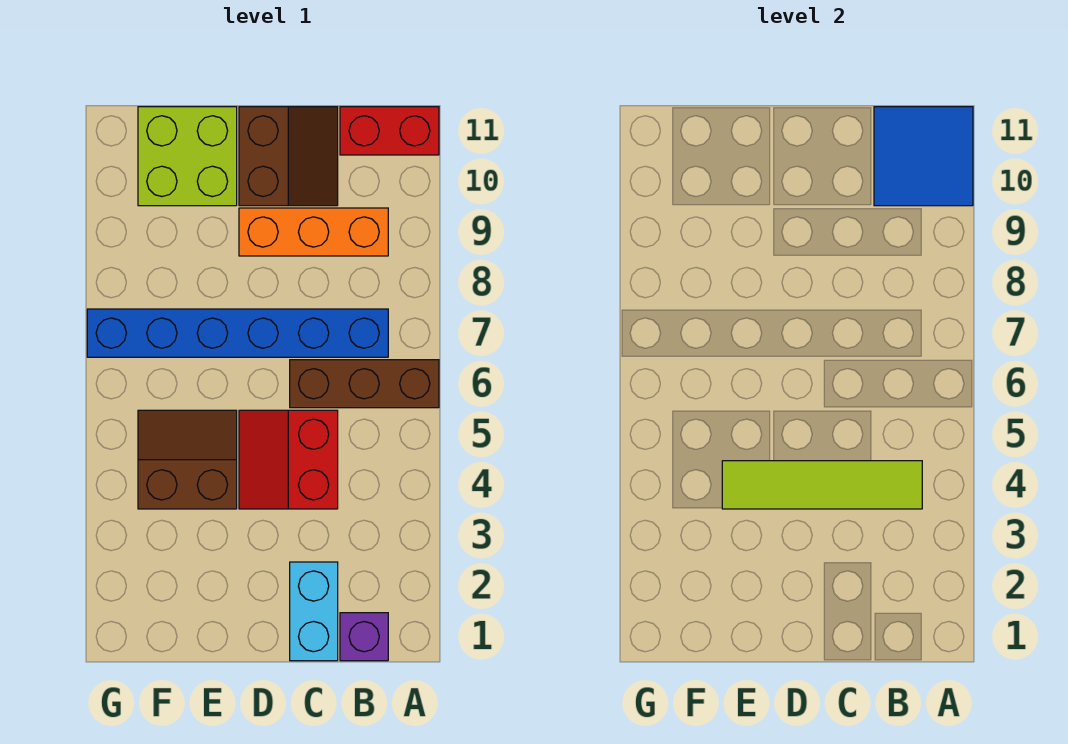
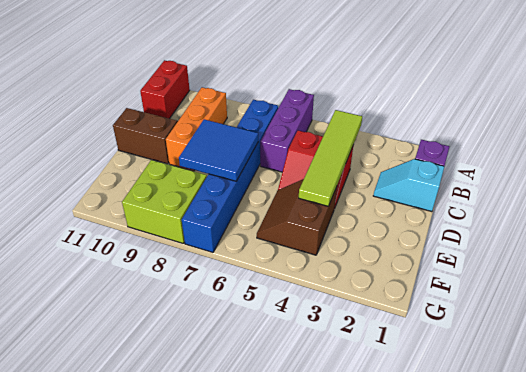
brown 1x3 brick [290,360,439,408] -> purple 1x3 brick [260,89,314,172]
blue 2x2 tile [874,107,973,206] -> blue 2x2 tile moved to [179,119,258,181]
cyan 1x2 brick [290,562,338,661] -> cyan 1x2 slope [373,159,444,212]
lime 2x2 brick [138,107,237,206] -> lime 2x2 brick moved to [122,160,207,244]

